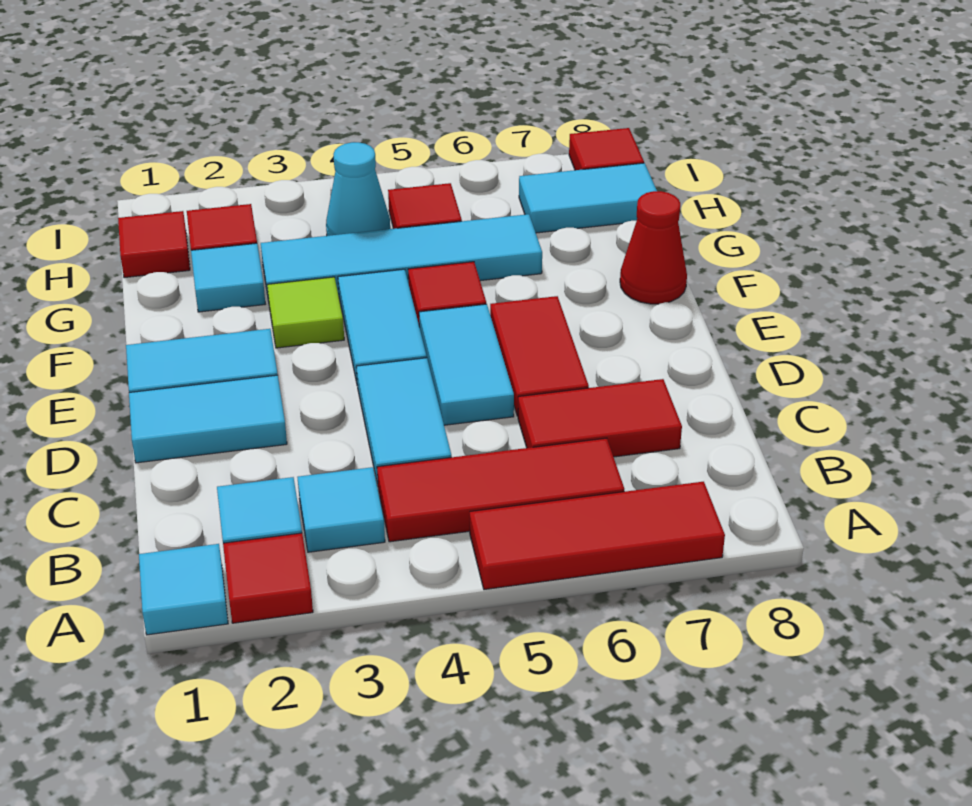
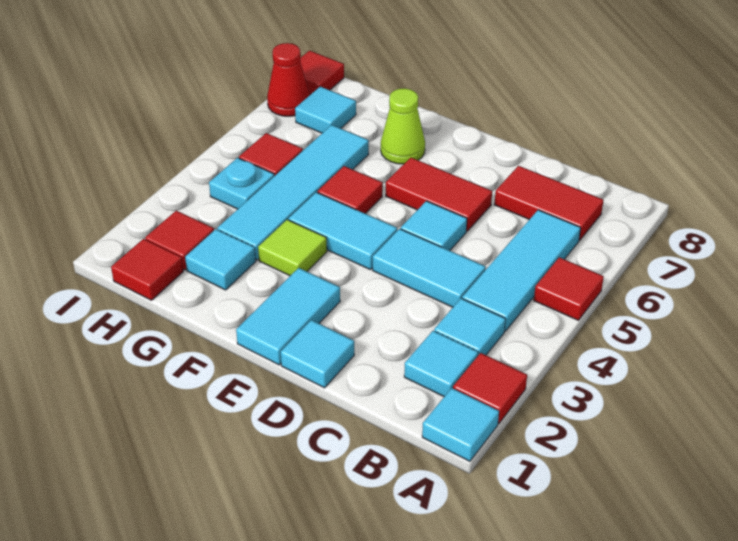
red 1x3 tile [470,482,725,590] -> red 1x1 tile [534,257,604,320]
red 1x3 tile [377,438,624,542] -> cyan 1x3 tile [462,210,581,331]
red 1x2 tile [518,379,682,457] -> red 1x2 tile turned to [494,166,604,240]
cyan 1x2 tile [129,375,287,463] -> cyan 1x1 tile [281,320,354,388]
cyan 1x2 tile [419,304,514,425] -> cyan 1x1 tile [401,201,467,251]
none -> lime 1x1 cone [381,88,425,164]
red 1x1 cone [620,191,687,304] -> red 1x1 cone moved to [267,43,310,116]
cyan 1x1 cone [326,142,390,236] -> cyan 1x1 plate [209,158,274,209]
cyan 1x2 tile [519,163,657,233] -> cyan 1x1 tile [295,87,356,133]

